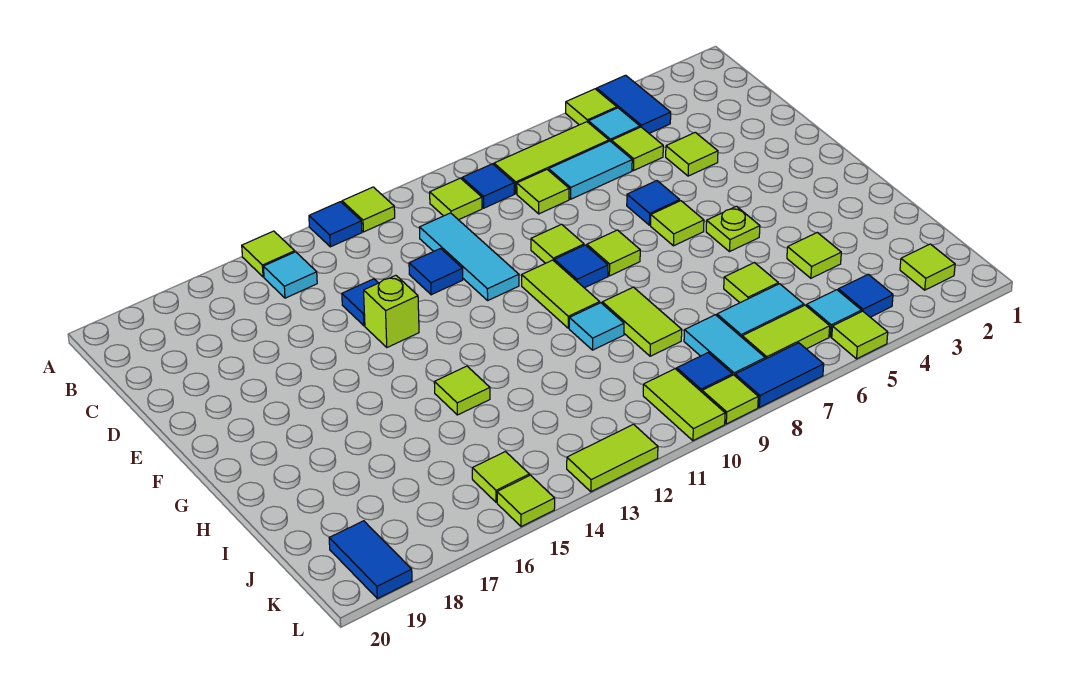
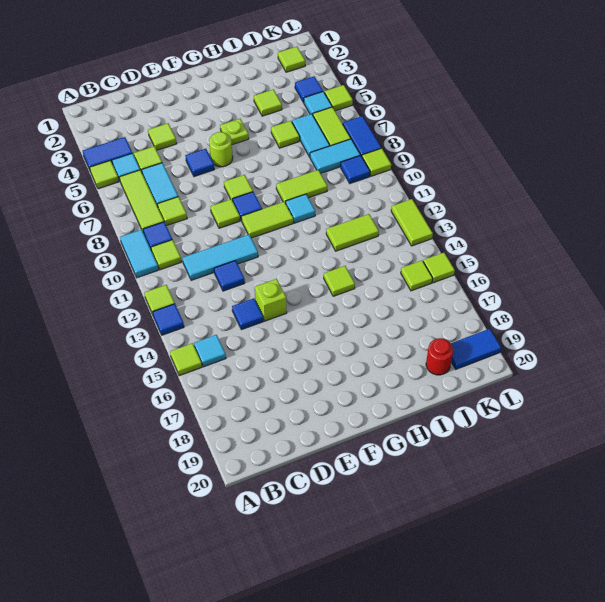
none -> cyan 1x2 tile [120,229,158,278]
lime 1x1 tile [651,201,704,246] -> lime 1x1 round brick [209,132,233,167]
none -> red 1x1 round brick [426,338,453,375]
lime 1x2 tile [643,369,725,441] -> lime 1x2 tile moved to [326,214,379,251]

